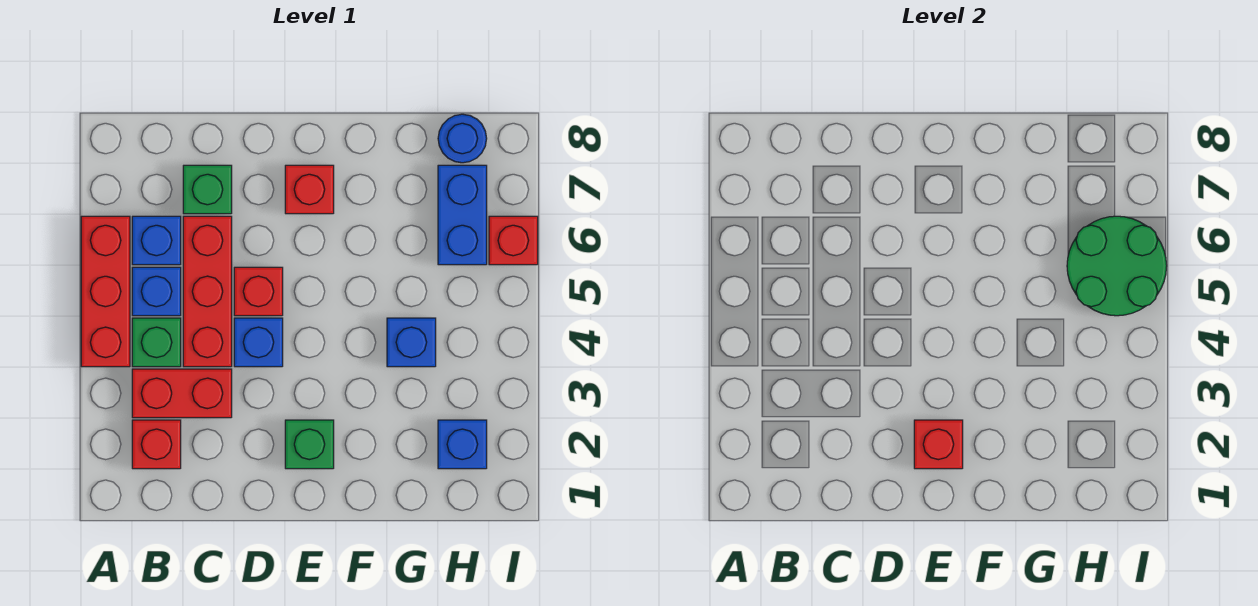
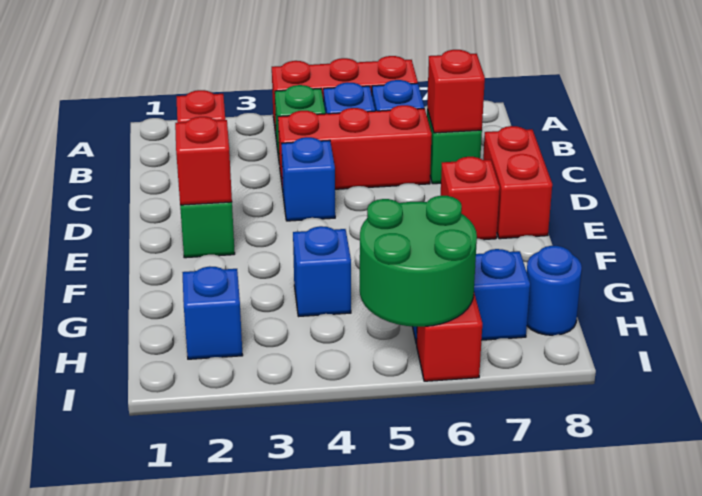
red 1x2 brick [132,369,232,418] -> red 1x2 brick moved to [483,126,552,239]
red 1x1 brick [234,267,283,316] -> red 1x1 brick moved to [427,50,485,133]

